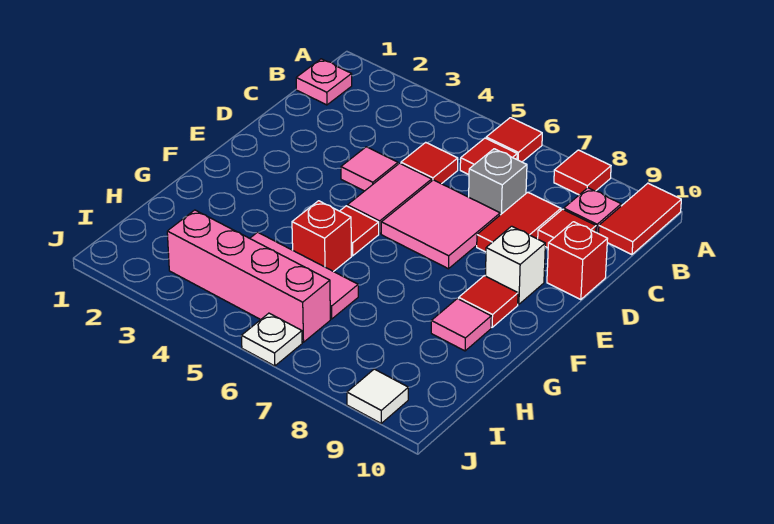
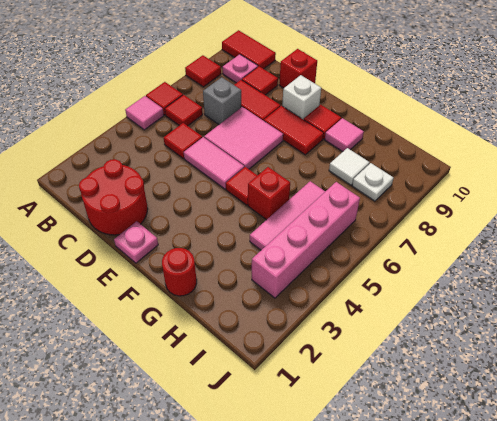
pink 1x1 plate [296,59,352,105] -> pink 1x1 plate moved to [114,221,158,263]
none -> red 2x2 round brick [79,159,148,235]
pink 1x1 tile [341,147,398,191] -> pink 1x1 tile moved to [125,96,164,130]
none -> red 1x2 tile [264,106,324,155]
none -> red 1x1 round brick [162,248,197,296]
white 1x1 plate [241,313,302,366] -> white 1x1 plate moved to [352,163,394,201]
white 1x1 tile [347,369,408,423] -> white 1x1 tile moved to [329,148,369,185]

